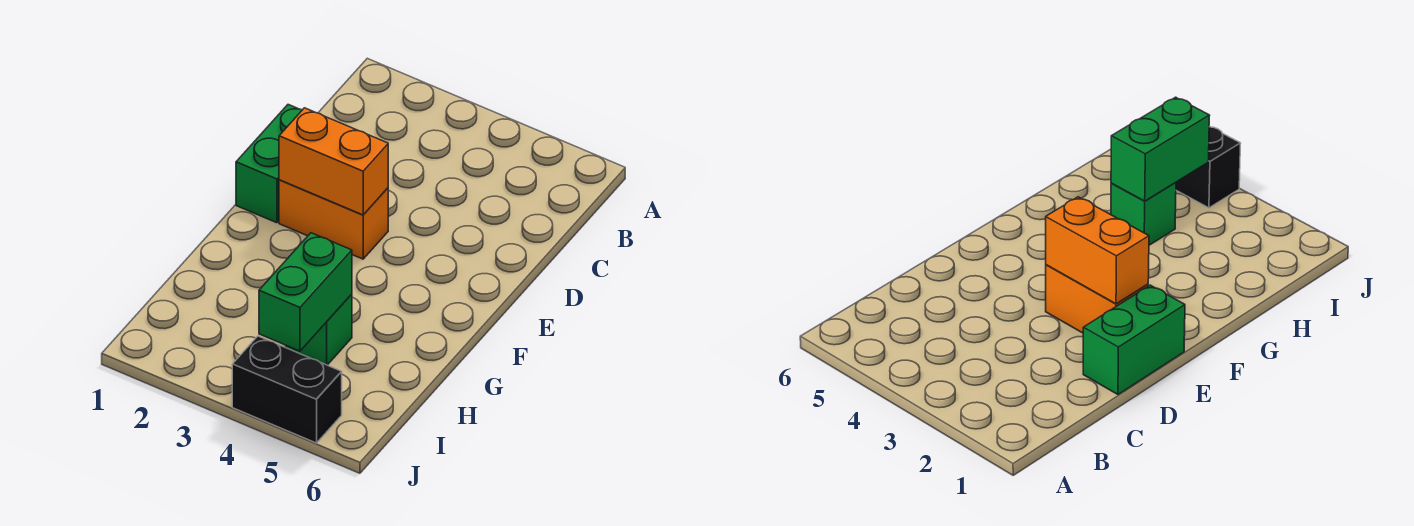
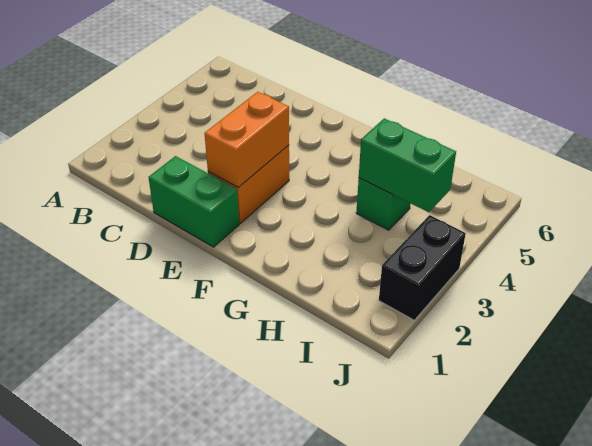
black 1x2 brick [232,336,342,443] -> black 1x2 brick moved to [379,215,466,320]

